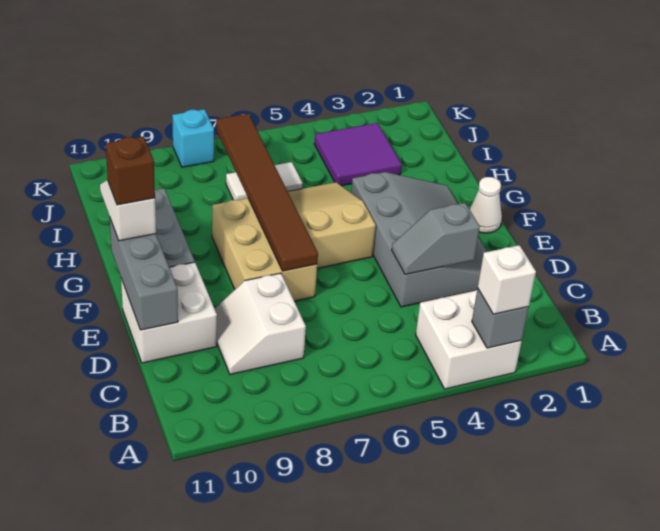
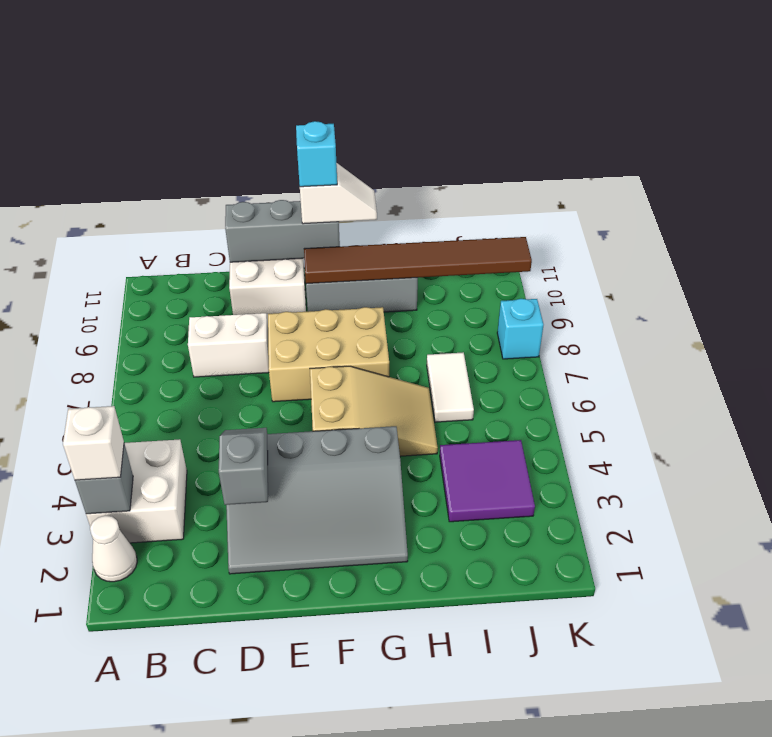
brown 1x6 tile [216,113,318,271] -> brown 1x6 tile moved to [304,237,532,284]
white 1x1 cone [470,177,502,233] -> white 1x1 cone moved to [90,515,137,582]
brown 1x1 brick [106,136,155,205] -> cyan 1x1 brick [296,121,337,187]

